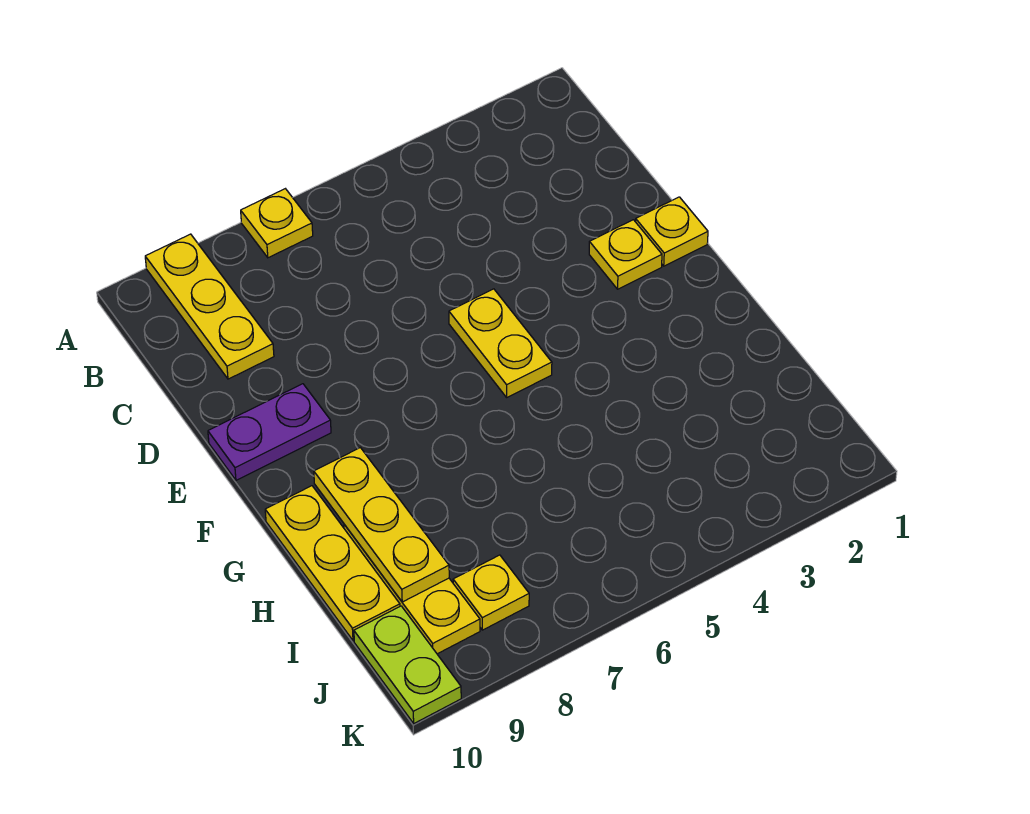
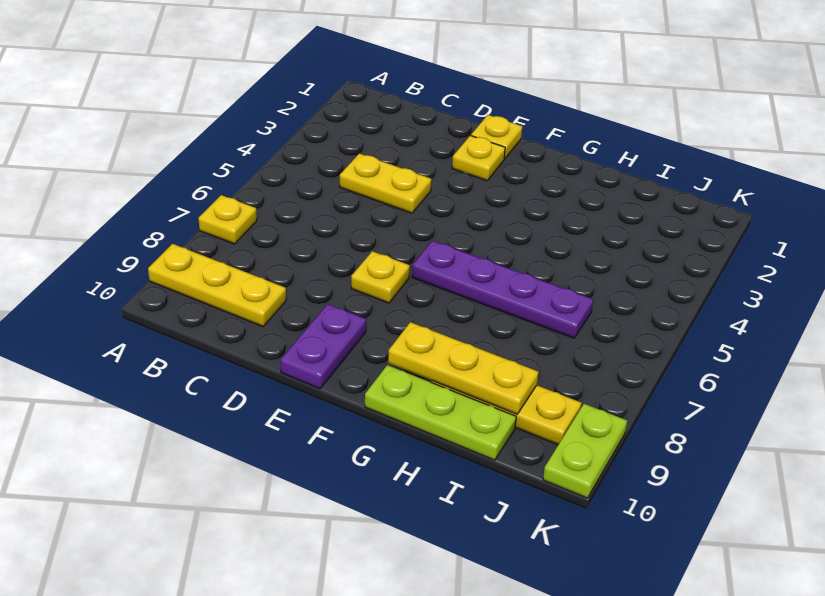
yellow 1x2 plate [449,289,552,397] -> yellow 1x2 plate moved to [340,153,431,213]
none -> purple 1x4 plate [412,241,593,338]
yellow 1x3 plate [265,486,400,641] -> lime 1x3 plate [365,365,516,460]
yellow 1x1 plate [453,555,529,630] -> yellow 1x1 plate moved to [351,251,410,303]
lime 1x2 plate [354,606,461,723] -> lime 1x2 plate turned to [543,404,627,498]

